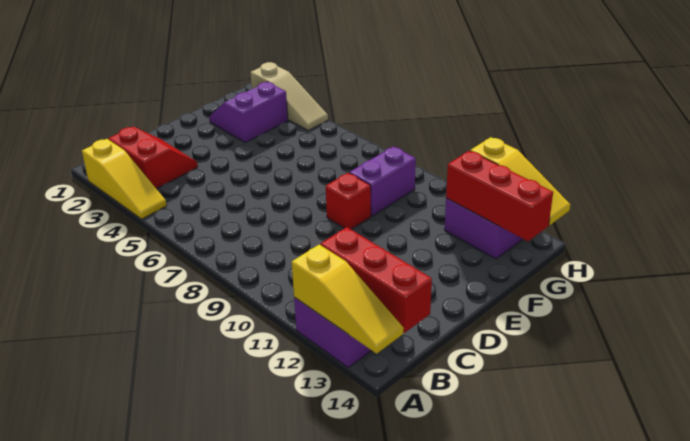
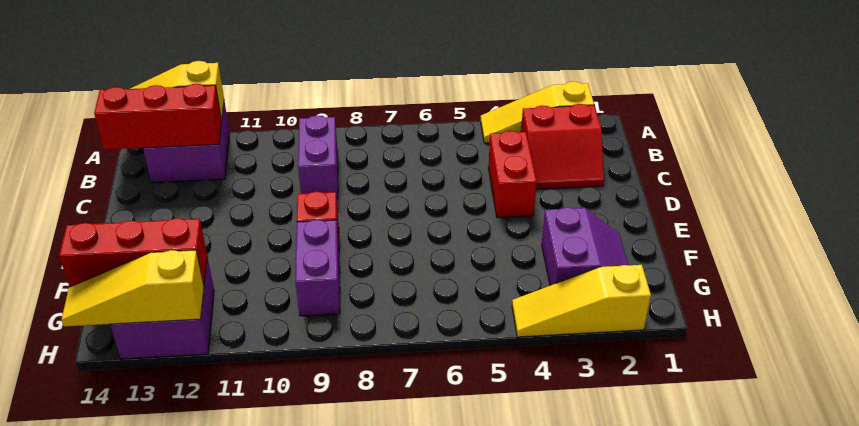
none -> purple 1x2 brick [298,115,338,199]
none -> red 1x2 brick [488,131,537,218]
tan 1x3 slope [250,62,328,130] -> yellow 1x3 slope [512,265,651,337]

